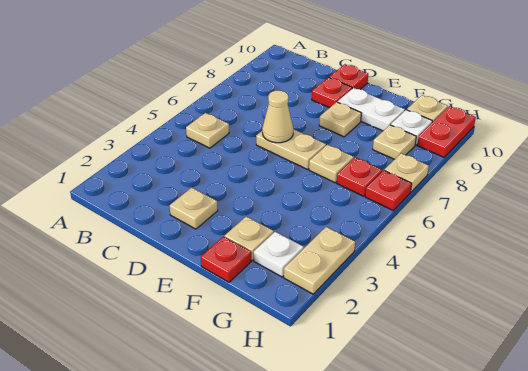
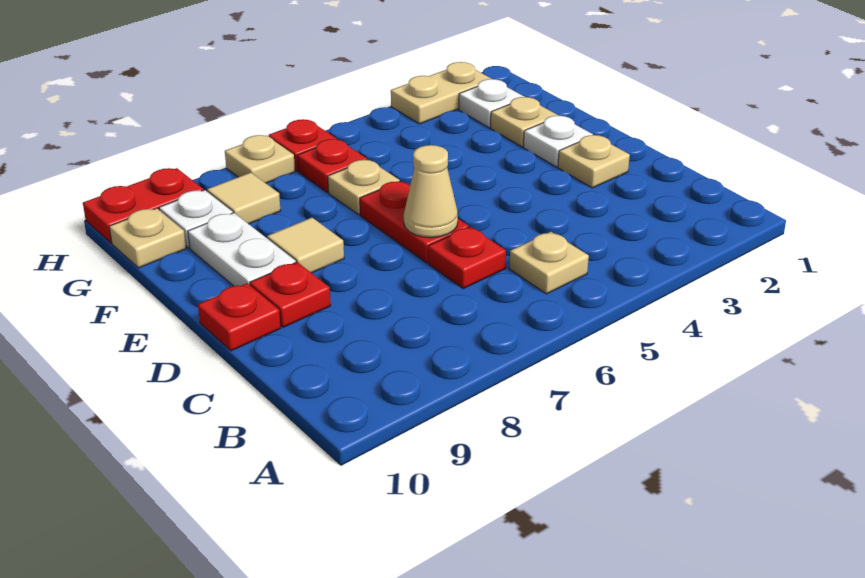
tan 1x2 plate [256,129,326,169] -> red 1x2 plate [360,181,469,263]
none -> white 1x1 plate [523,116,593,167]
tan 1x1 plate [319,102,361,137] -> tan 1x1 tile [267,218,344,273]
red 1x1 plate [201,237,251,282] -> red 1x1 plate moved to [428,227,506,288]
tan 1x1 plate [373,125,416,159] -> tan 1x1 tile [207,173,281,224]

